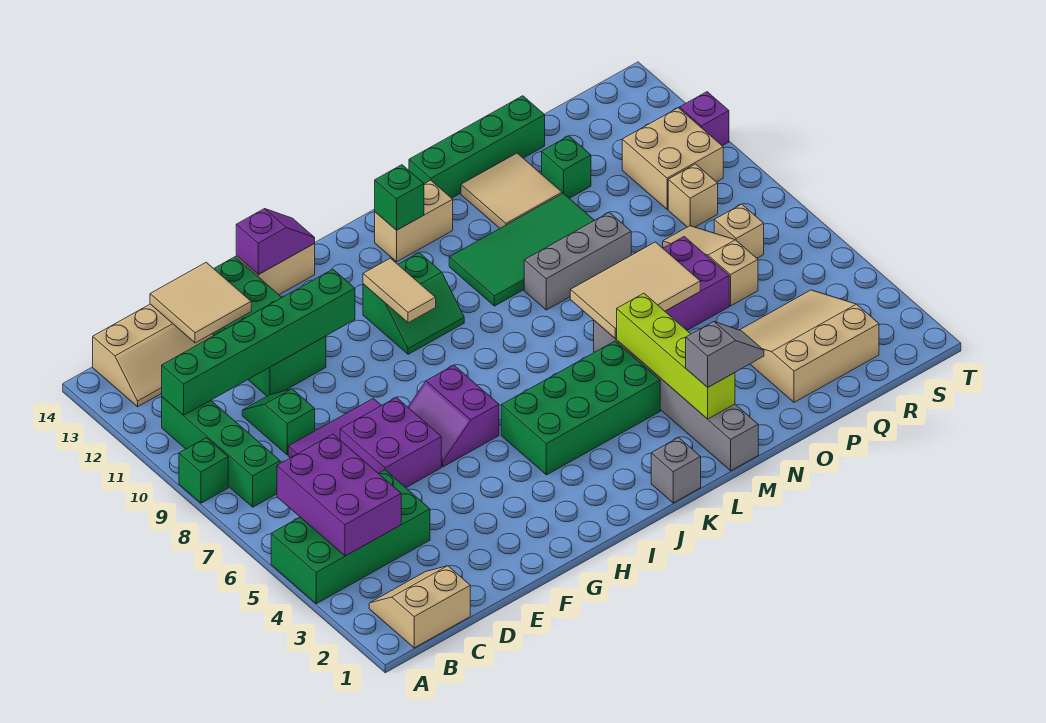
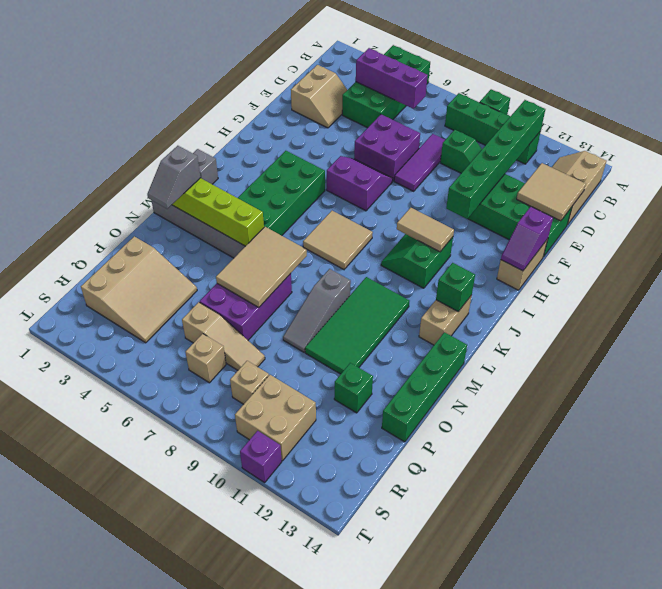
tan 2x2 slope [369,566,470,648] -> tan 2x2 slope moved to [291,65,347,128]
purple 2x3 brick [277,434,401,556] -> purple 1x3 brick [356,48,428,109]
grey 1x3 brick [524,212,631,310] -> grey 1x3 slope [283,269,351,352]
tan 2x2 tile [461,153,562,228] -> tan 2x2 tile moved to [303,211,373,269]

